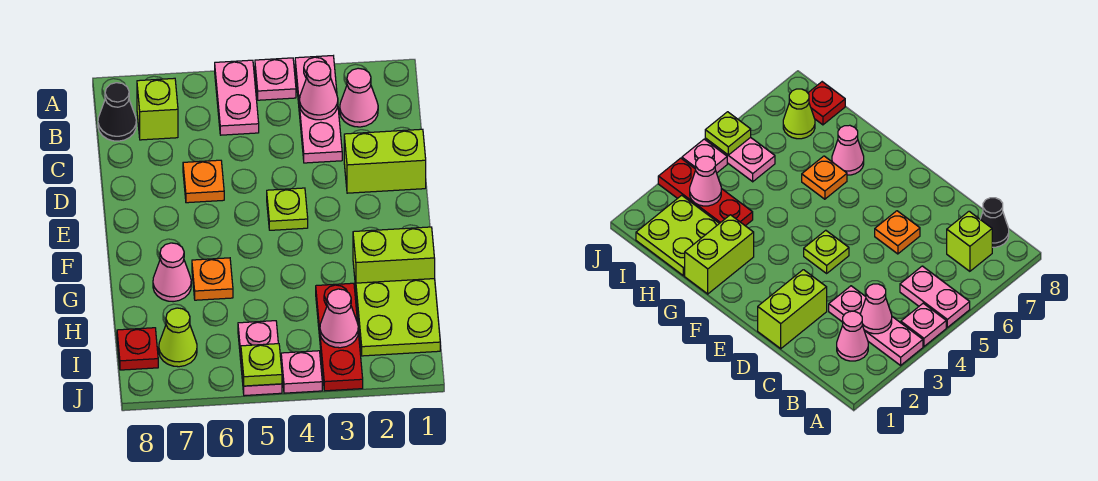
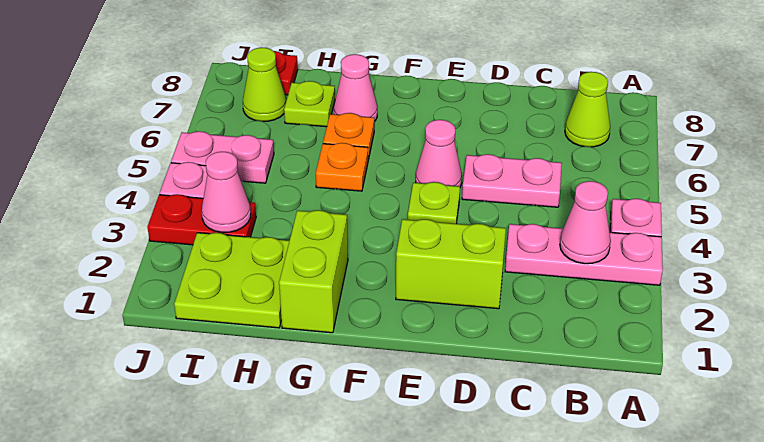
pink 1x2 plate [215,60,259,135] -> pink 1x2 plate moved to [462,154,562,207]
pink 1x1 cone [340,68,378,127] -> pink 1x1 cone moved to [416,120,462,187]
lime 1x1 brick [137,78,178,140] -> lime 1x1 cone [565,72,610,147]
black 1x1 cone [98,83,136,141] -> none
lime 1x2 brick [344,129,426,193] -> lime 1x2 brick turned to [396,219,506,309]
orange 1x1 plate [183,160,224,203] -> orange 1x1 plate moved to [316,143,368,191]
red 1x3 plate [316,283,363,391] -> red 1x2 plate [148,194,256,245]
lime 1x1 plate [241,344,282,386] -> lime 1x1 plate moved to [284,81,335,127]

